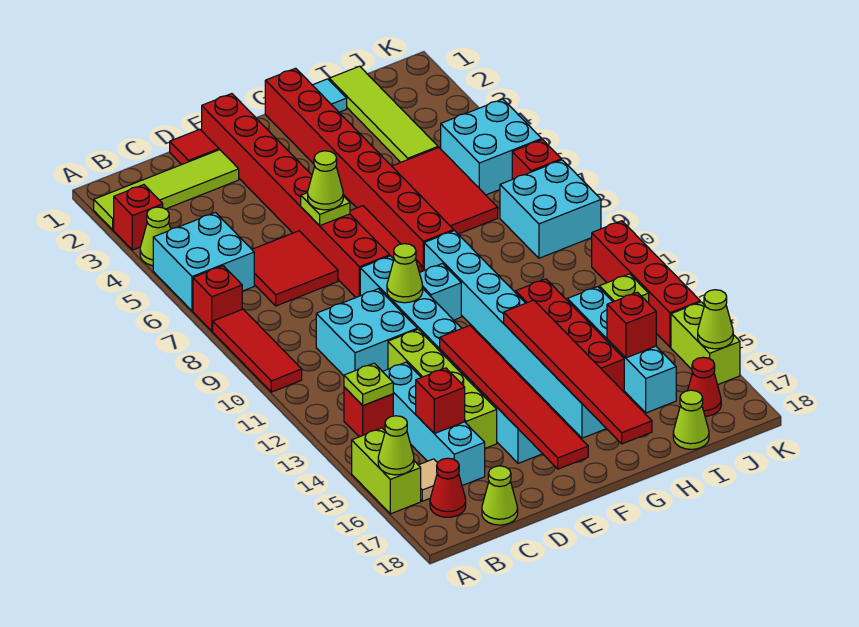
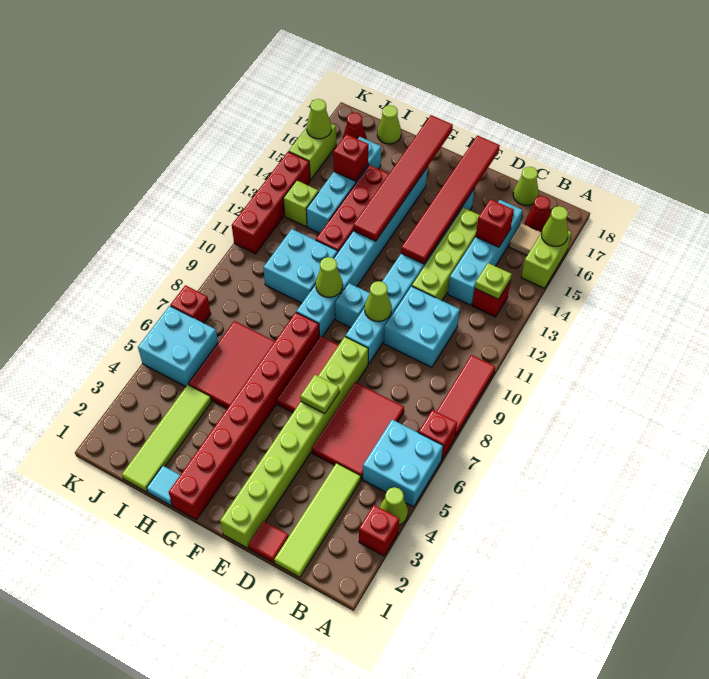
lime 1x4 tile [94,150,239,230] -> lime 1x4 tile turned to [274,463,361,577]
red 2x2 tile [252,231,338,306] -> red 2x3 tile [312,382,404,479]
red 1x8 brick [202,94,390,297] -> lime 1x8 brick [220,337,368,548]
lime 1x1 cone [308,151,343,210] -> lime 1x1 cone moved to [316,257,343,297]
cyan 2x2 brick [500,160,601,258] -> cyan 2x2 brick moved to [263,229,338,303]

